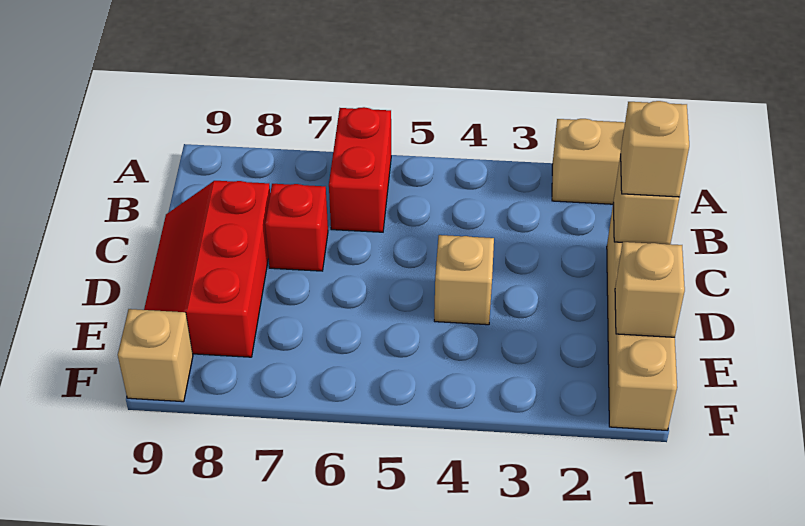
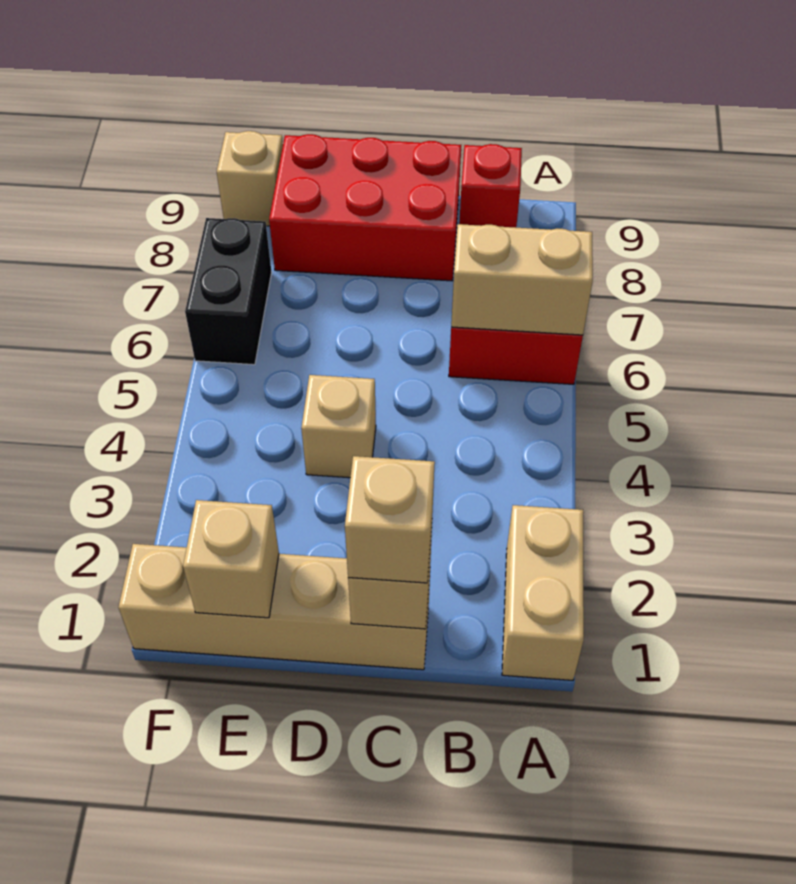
none -> tan 1x2 brick [451,224,593,335]
red 1x1 brick [265,184,328,271] -> red 1x1 brick moved to [459,144,522,228]
red 2x3 slope [144,181,270,357] -> red 2x3 brick [269,134,461,281]
none -> black 1x2 brick [185,218,272,365]

